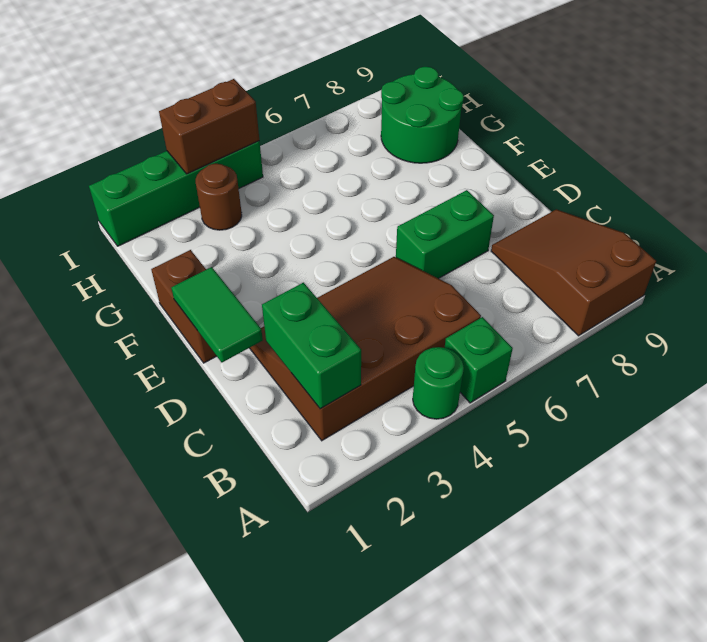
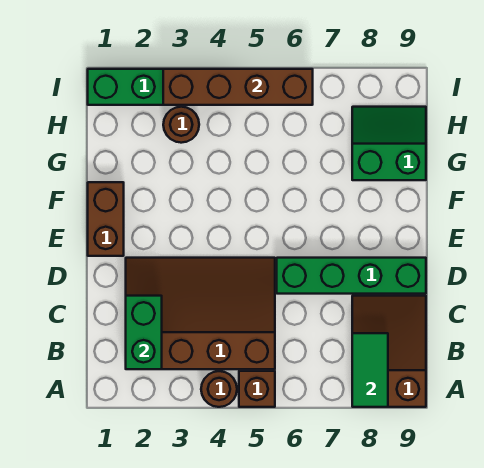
green 1x1 round brick [413,347,464,419] -> brown 1x1 round brick [201,371,237,407]
green 1x1 brick [445,317,513,403] -> brown 1x1 brick [239,371,275,407]
green 1x2 tile [171,267,263,362] -> green 1x2 tile moved to [352,333,388,407]
green 1x2 brick [396,190,494,279] -> green 1x4 brick [277,258,426,294]
green 2x2 round brick [381,67,464,163] -> green 2x2 slope [352,107,426,180]
brown 1x2 brick [159,79,259,174] -> brown 1x4 brick [163,69,313,105]

